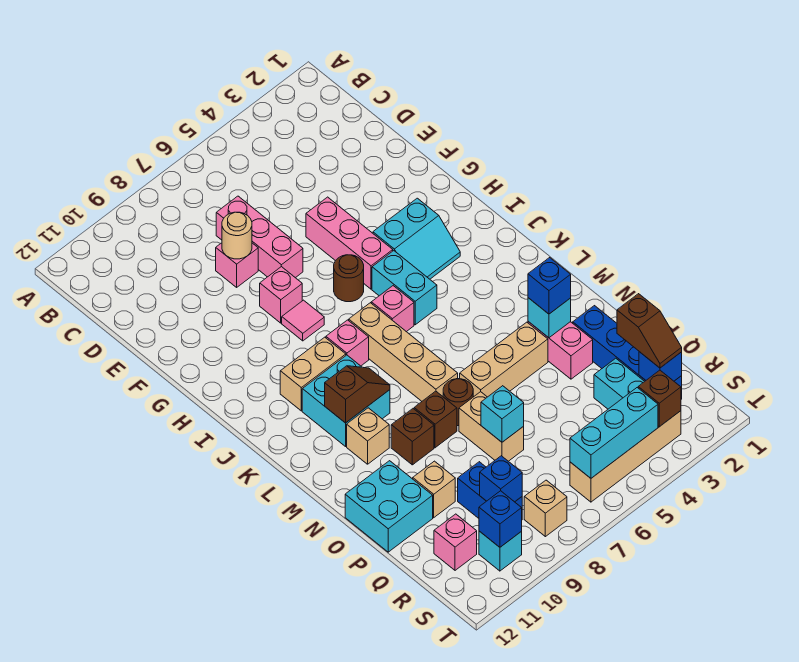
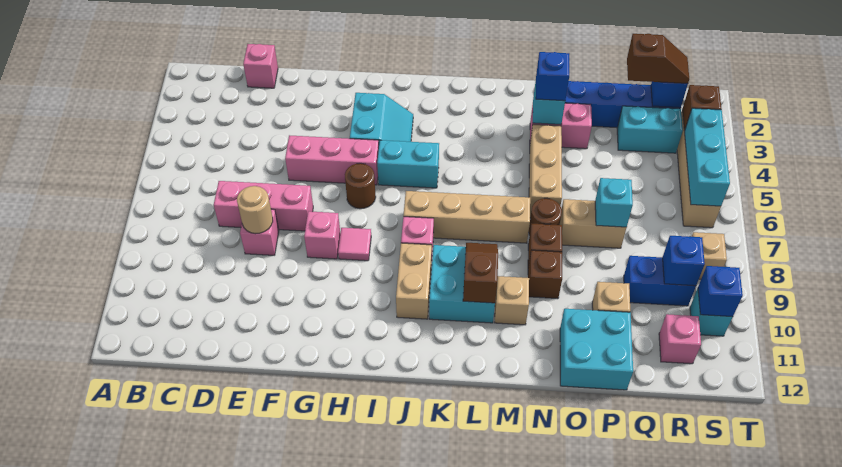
pink 1x1 brick [371,286,414,332] -> pink 1x1 brick moved to [243,44,278,88]

